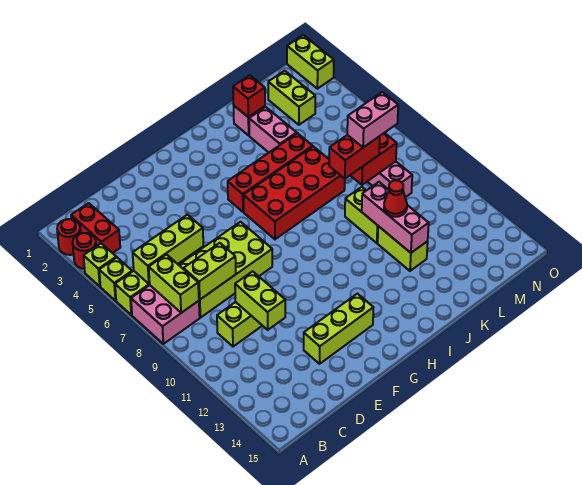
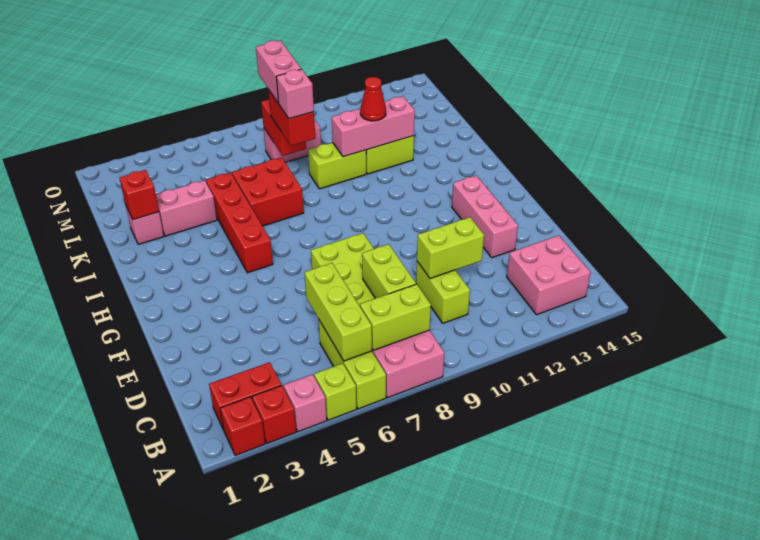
red 1x1 round brick [57,219,81,255] -> red 1x1 brick [220,397,265,456]
red 1x1 round brick [73,233,96,269] -> red 1x1 brick [252,385,296,443]
lime 1x1 brick [84,243,116,286] -> pink 1x1 brick [284,374,327,432]
none -> pink 2x2 brick [507,236,591,315]
lime 1x3 brick [304,294,374,364] -> pink 1x3 brick [452,175,518,258]
red 2x4 brick [243,146,345,239] -> red 2x2 brick [232,158,304,226]
none -> pink 1x1 brick [276,69,314,119]
lime 1x2 brick [268,71,315,125] -> none
lime 1x2 brick [287,35,334,89] -> none

